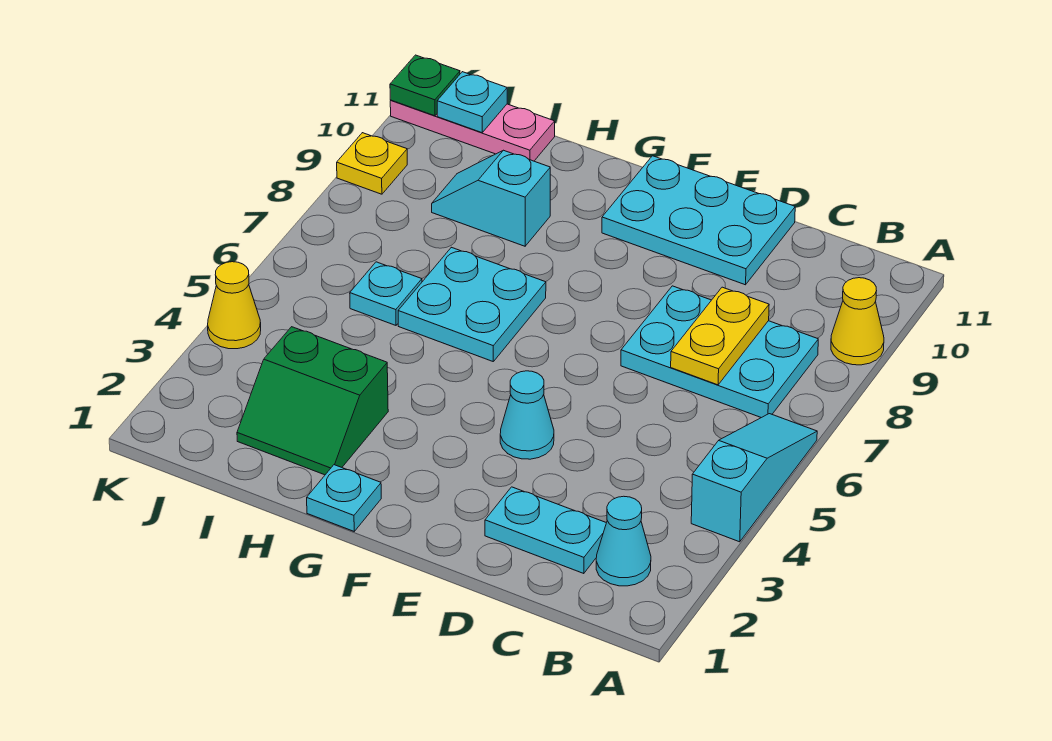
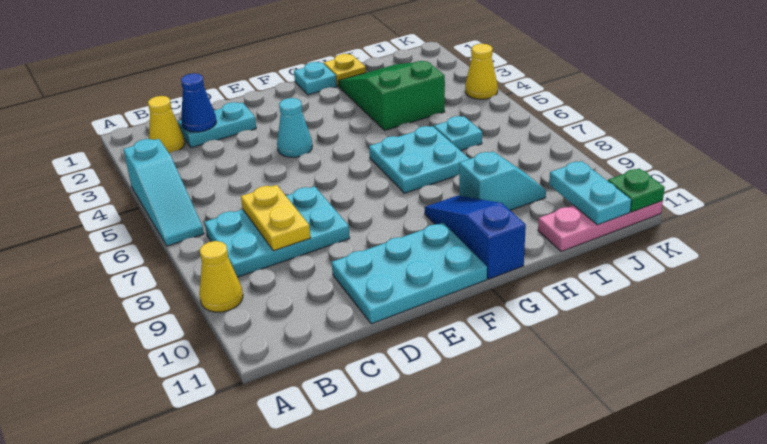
cyan 1x1 cone [596,496,651,586] -> yellow 1x1 cone [148,96,185,153]
none -> blue 1x1 cone [181,73,216,132]
none -> blue 1x3 slope [424,196,526,279]
green 2x2 slope [237,327,388,475] -> green 2x3 slope [338,61,445,131]
cyan 1x1 plate [437,72,507,133] -> cyan 1x2 plate [549,161,631,225]
yellow 1x1 plate [337,133,407,194] -> yellow 1x1 plate moved to [324,54,366,86]

